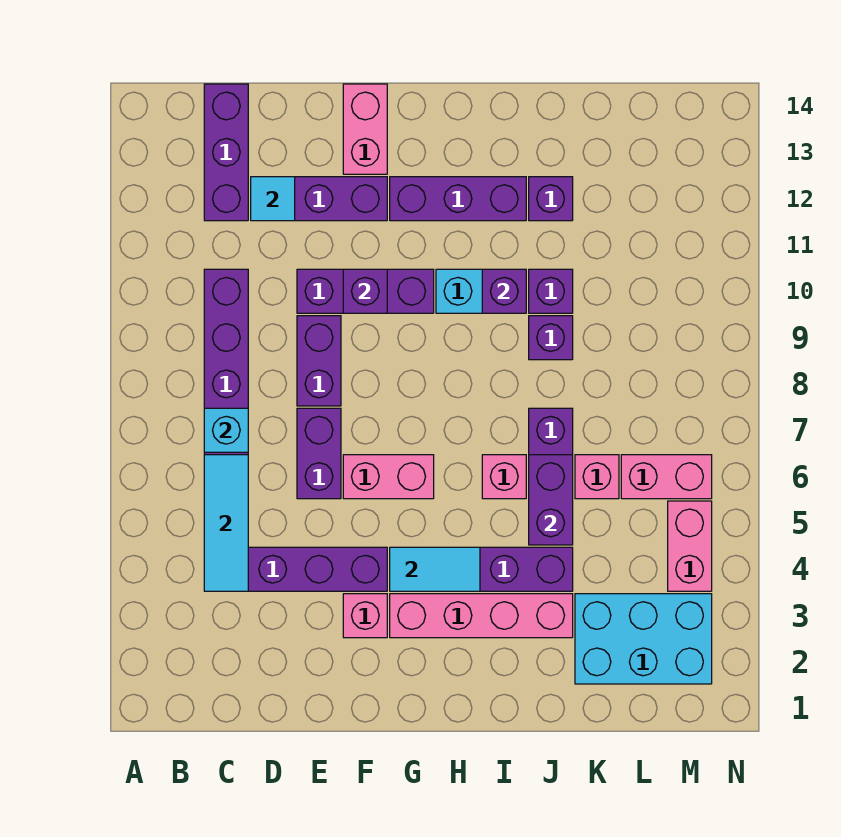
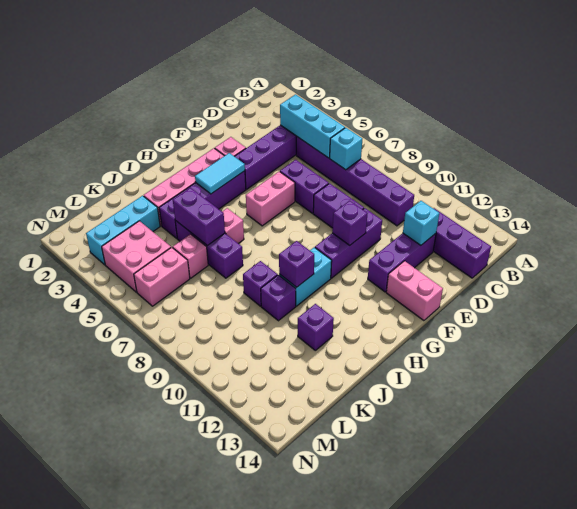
cyan 1x3 tile [204,455,248,591] -> cyan 1x3 brick [280,94,345,158]
cyan 1x1 tile [251,177,295,221] -> cyan 1x1 brick [403,201,439,245]
purple 1x3 brick [390,177,526,221] -> none
cyan 2x3 brick [575,594,712,684] -> cyan 1x3 brick [86,196,160,265]
pink 1x2 brick [668,501,712,591] -> pink 2x2 brick [102,221,171,292]

